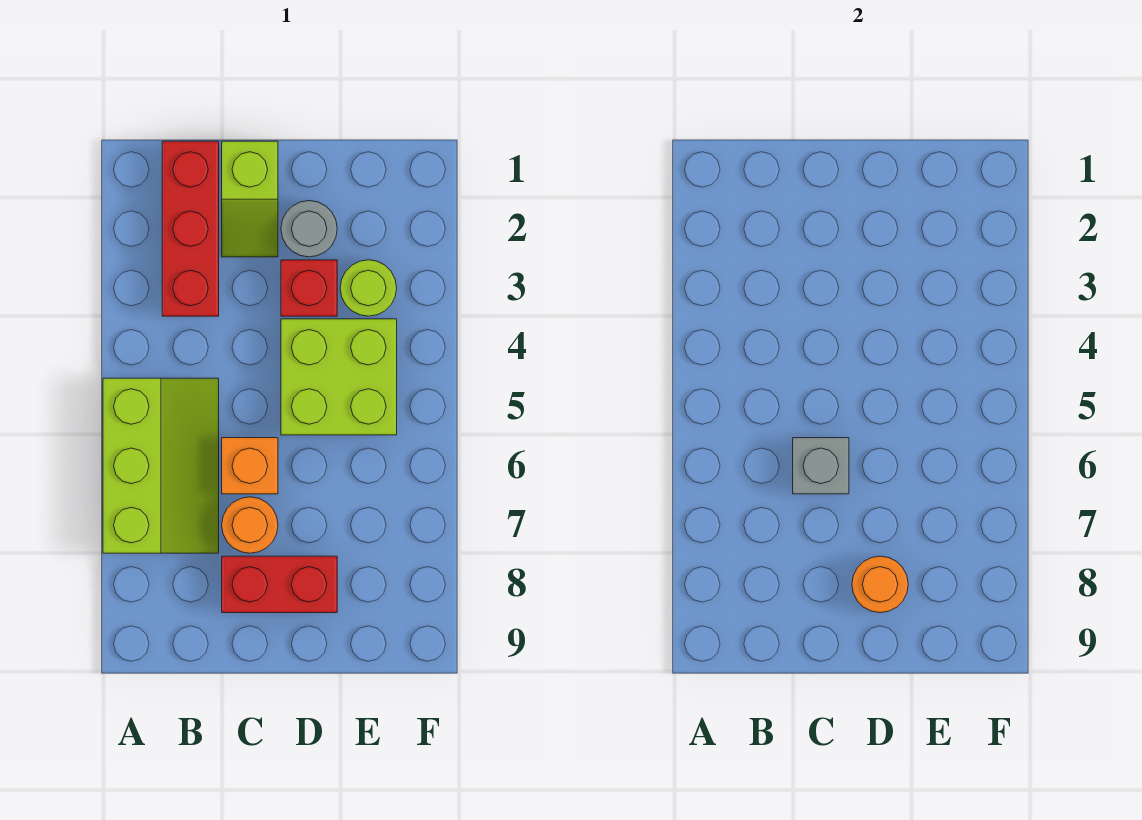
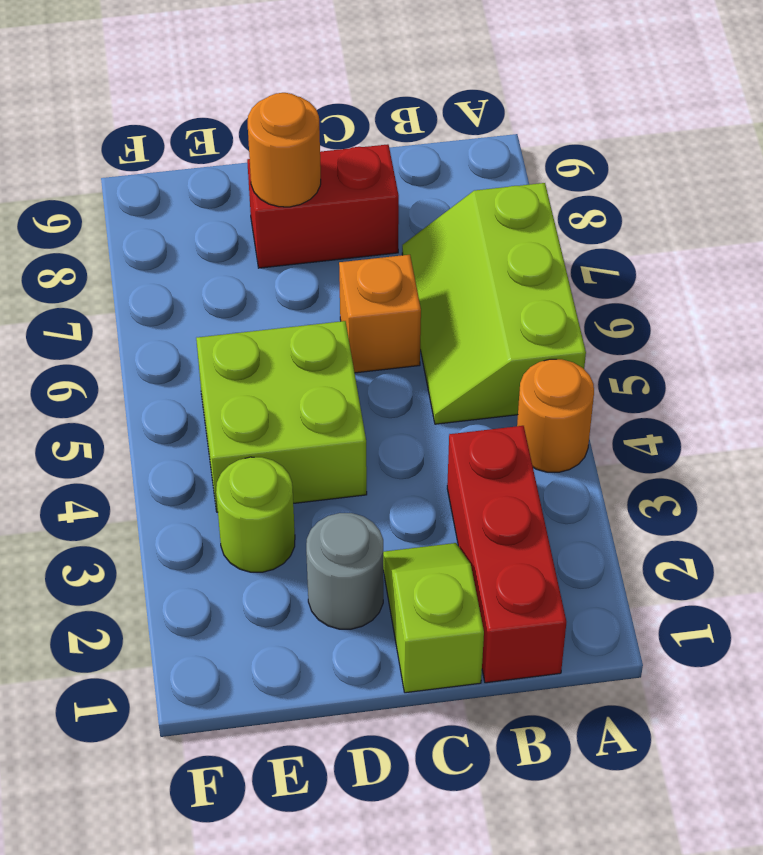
grey 1x1 brick [793,438,849,494] -> none
orange 1x1 round brick [222,497,278,553] -> orange 1x1 round brick moved to [517,359,594,472]
red 1x1 brick [281,260,337,316] -> none

